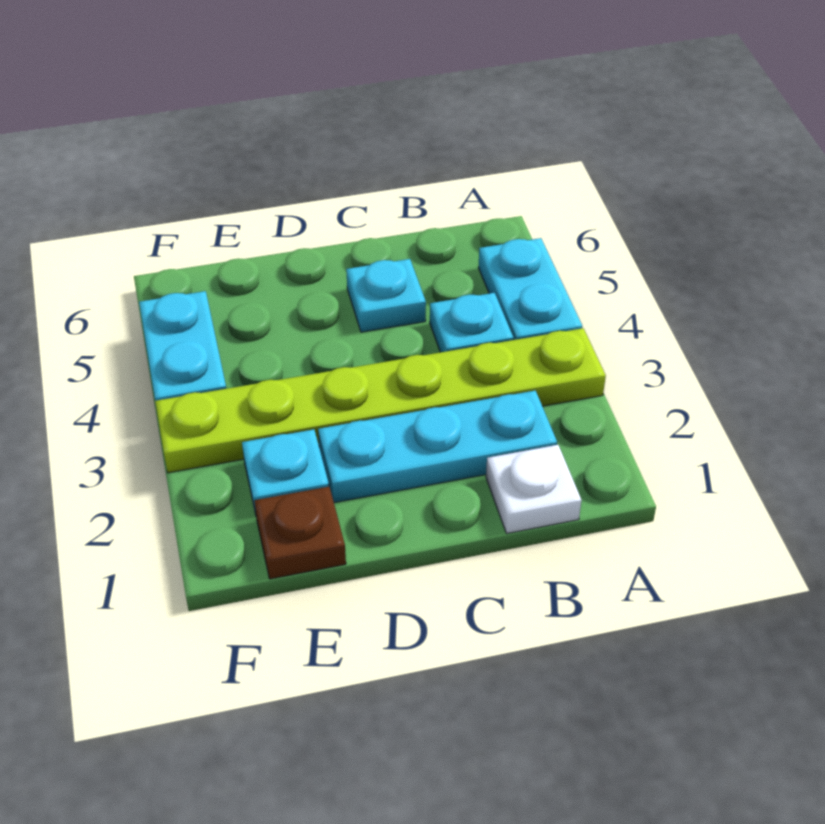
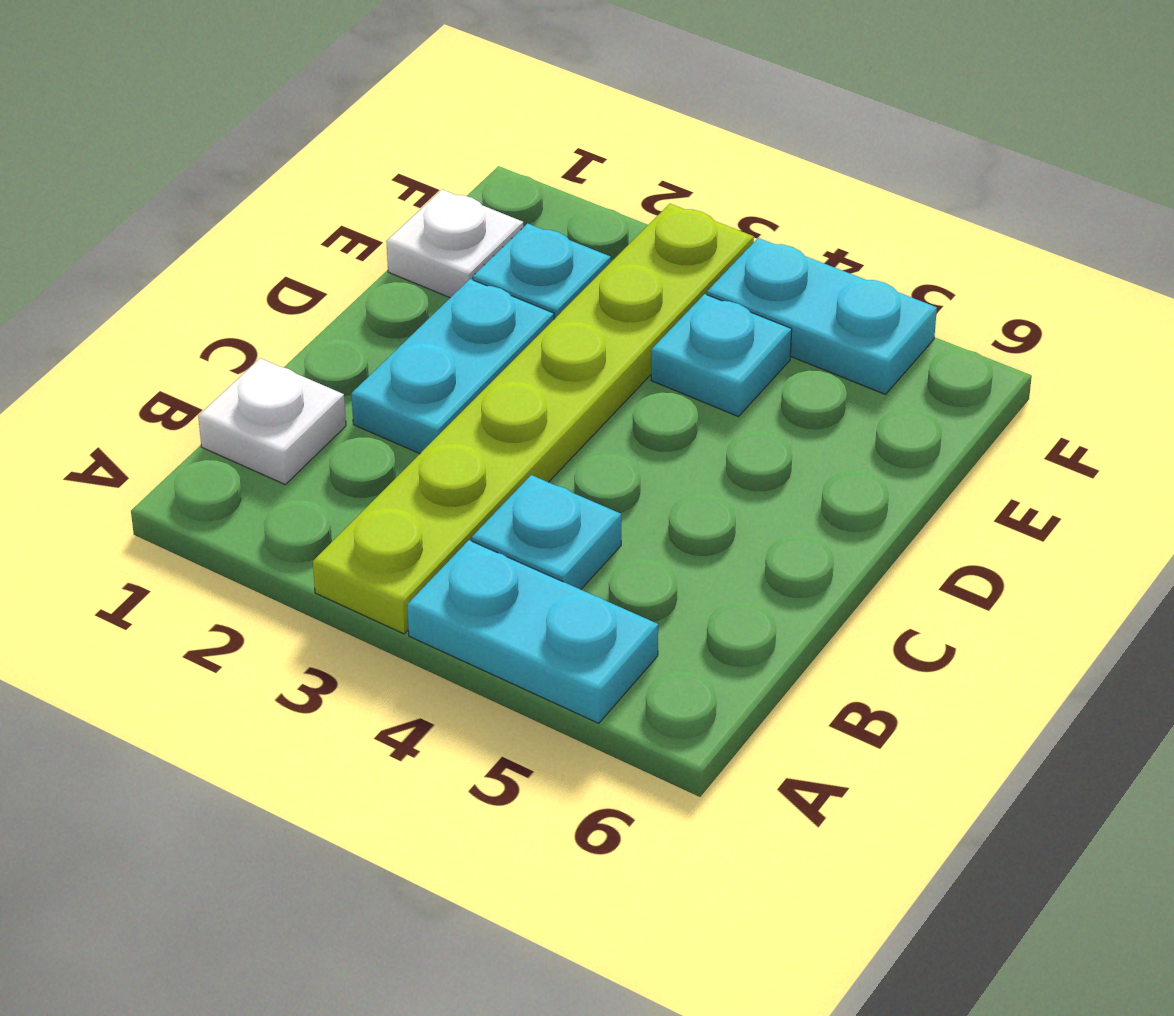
cyan 1x3 plate [318,391,557,503] -> cyan 1x2 plate [351,279,554,454]
cyan 1x1 plate [346,259,426,332] -> cyan 1x1 plate moved to [651,294,792,417]
brown 1x1 plate [254,487,346,579] -> white 1x1 plate [386,189,523,298]

